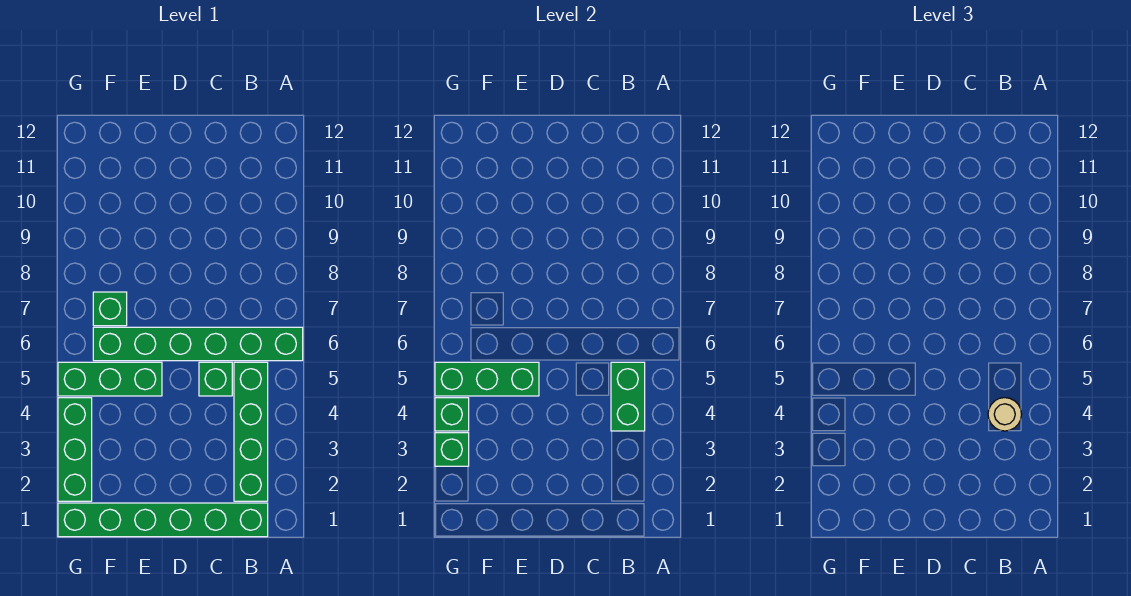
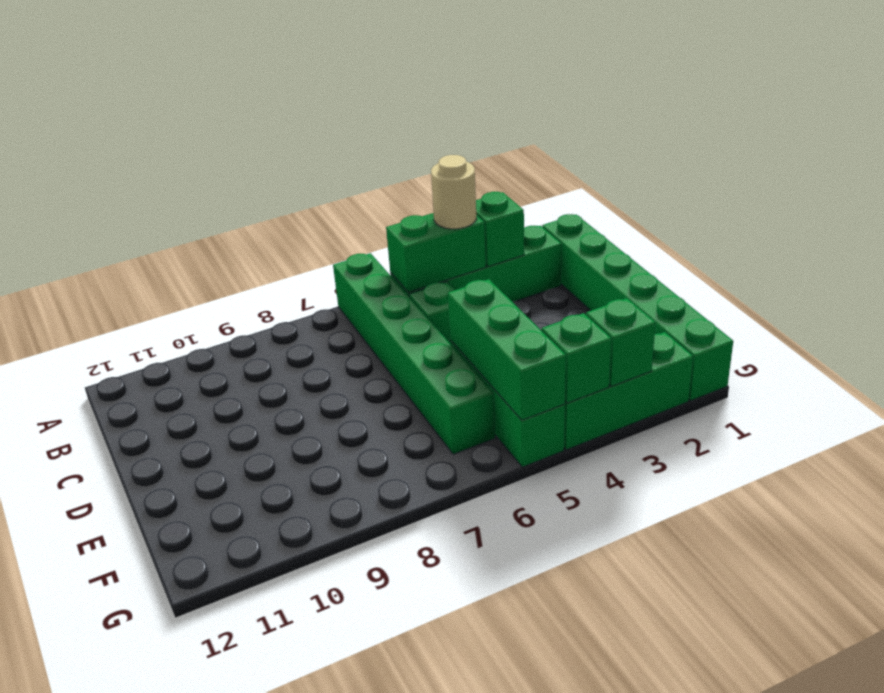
green 1x1 brick [93,292,127,326] -> green 1x1 brick moved to [476,192,524,267]

